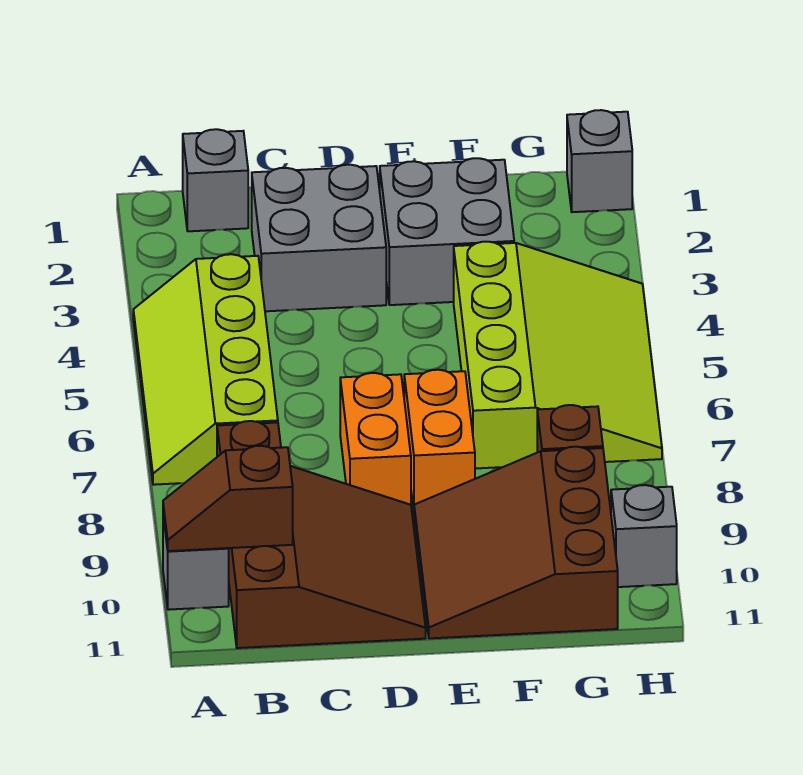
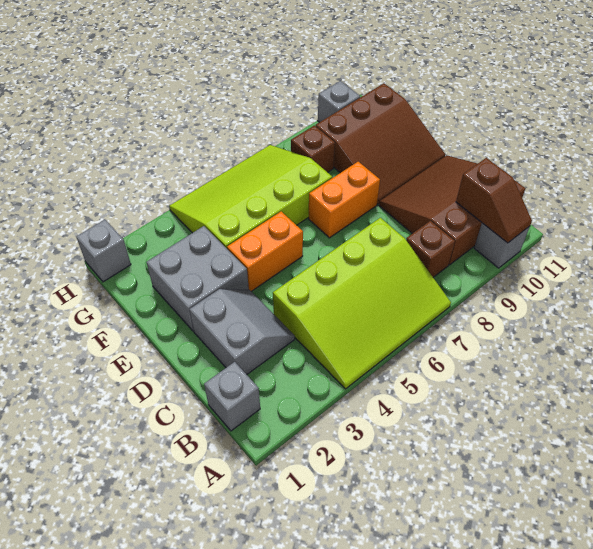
lime 2x4 slope [133,254,278,485] -> lime 3x4 slope [273,218,451,389]
grey 2x2 brick [252,165,386,311] -> grey 2x2 slope [189,289,295,375]
orange 1x2 brick [340,373,411,505] -> orange 1x2 brick moved to [227,211,303,291]

